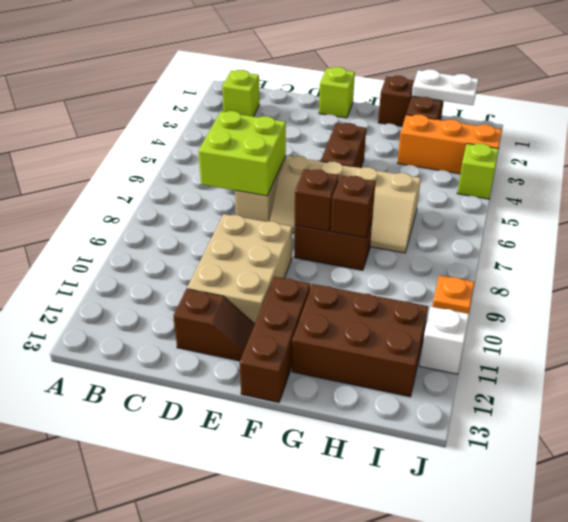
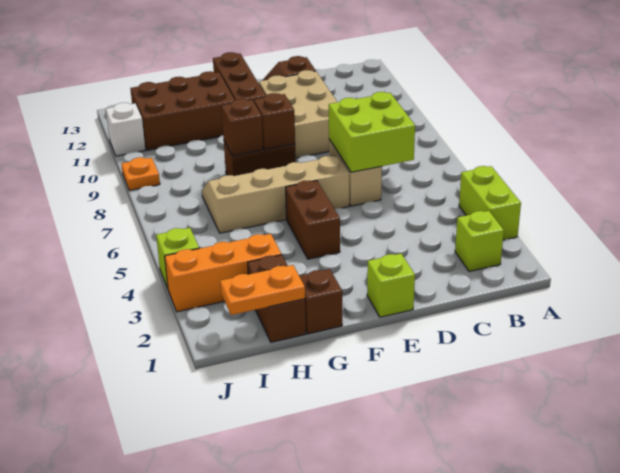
none -> lime 1x2 brick [459,166,521,240]
white 1x2 plate [412,69,479,105] -> orange 1x2 plate [220,265,305,315]

